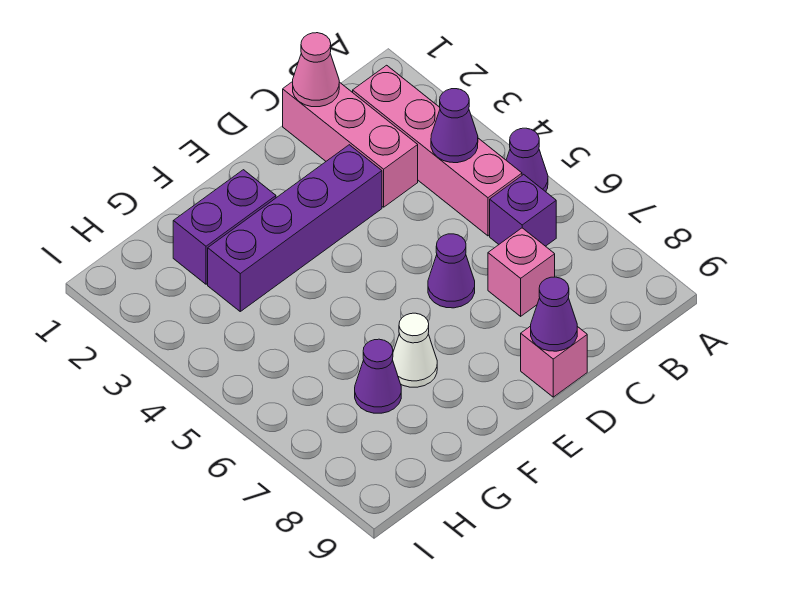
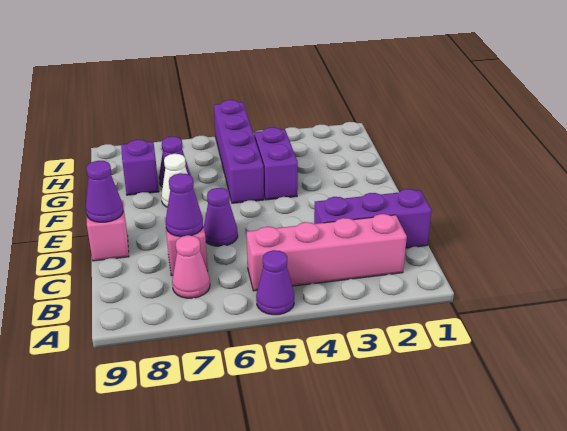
purple 1x1 cone [431,89,478,163] -> purple 1x1 cone moved to [165,173,203,237]
purple 1x1 brick [490,174,556,246] -> purple 1x1 brick moved to [121,140,159,195]
pink 1x3 brick [283,82,418,207] -> purple 1x3 brick [314,189,432,248]
pink 1x1 cone [293,33,339,107] -> pink 1x1 cone moved to [172,235,210,298]
purple 1x4 brick [208,145,382,311] -> purple 1x4 brick moved to [214,100,264,203]
purple 1x2 brick [173,170,276,284] -> purple 1x2 brick moved to [254,127,298,200]

